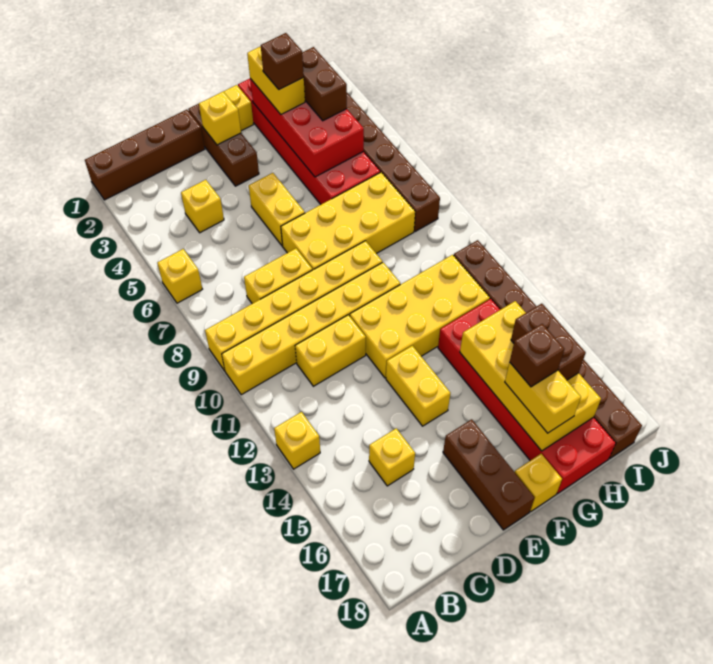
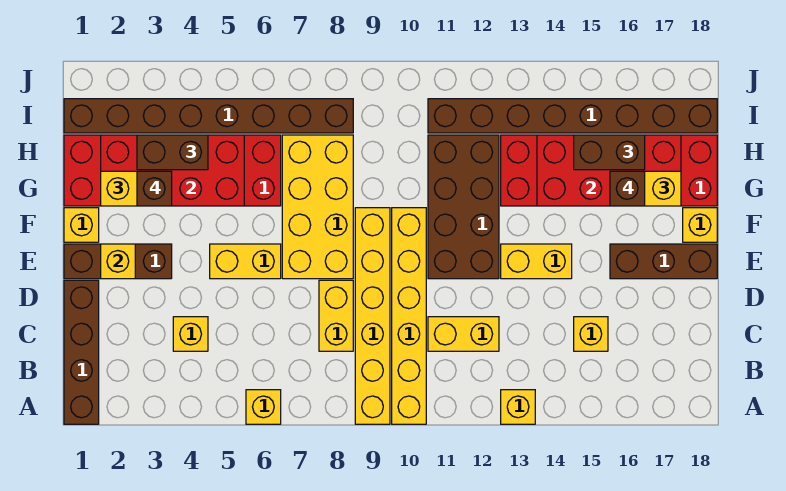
yellow 1x2 brick [295,315,366,386] -> yellow 1x2 brick turned to [428,317,499,351]
yellow 2x4 brick [350,255,490,378] -> brown 2x4 brick [428,135,499,279]
yellow 2x4 brick [460,301,601,451] -> red 2x4 brick [537,135,681,206]

